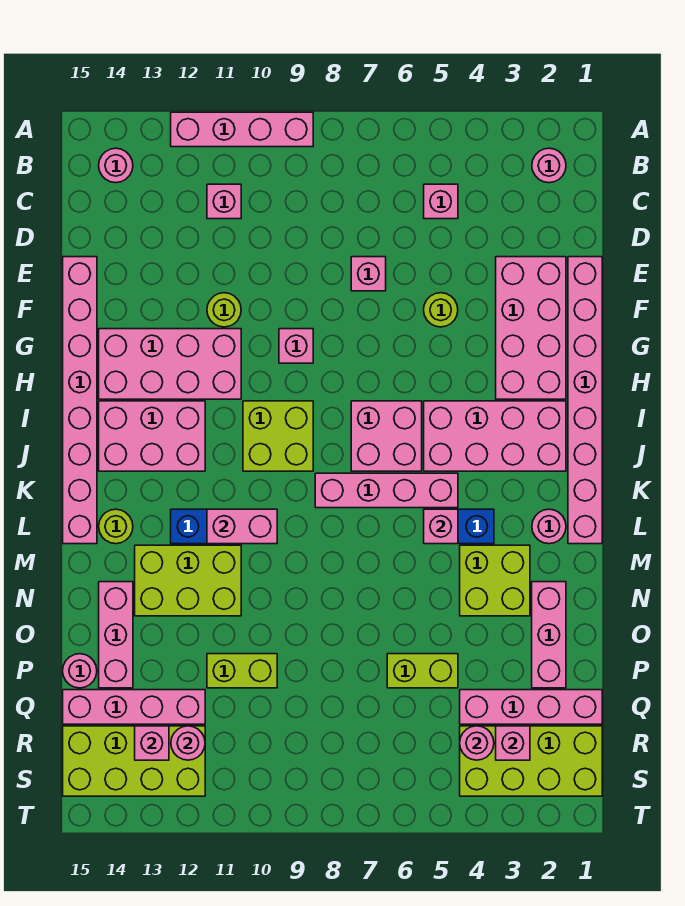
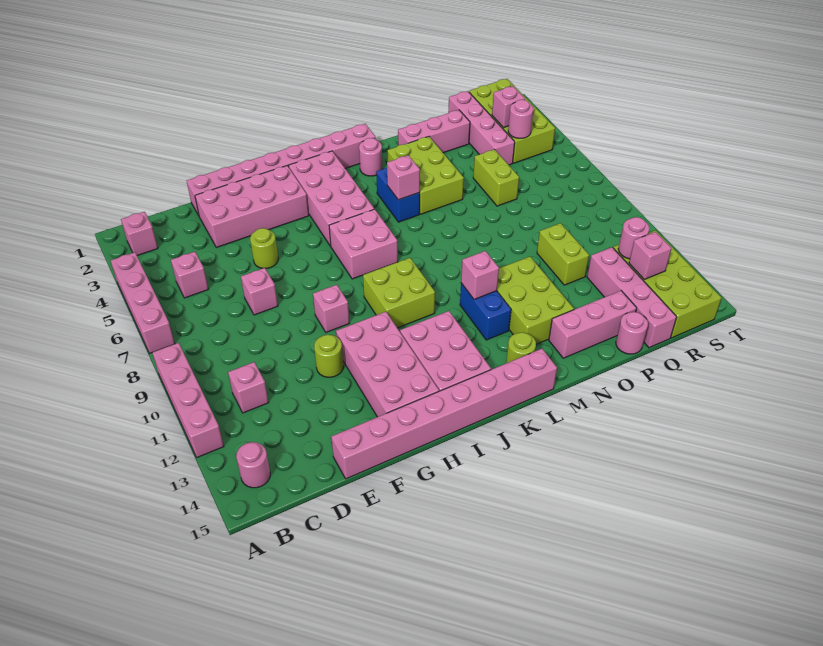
pink 1x1 round brick [532,148,566,183] -> pink 1x1 brick [121,212,158,256]
pink 1x4 brick [315,473,458,508] -> pink 1x4 brick moved to [111,252,175,353]
pink 1x2 brick [207,509,277,544] -> pink 1x1 brick [461,251,499,299]
lime 2x2 brick [460,545,530,616] -> lime 2x3 brick [387,137,464,214]

